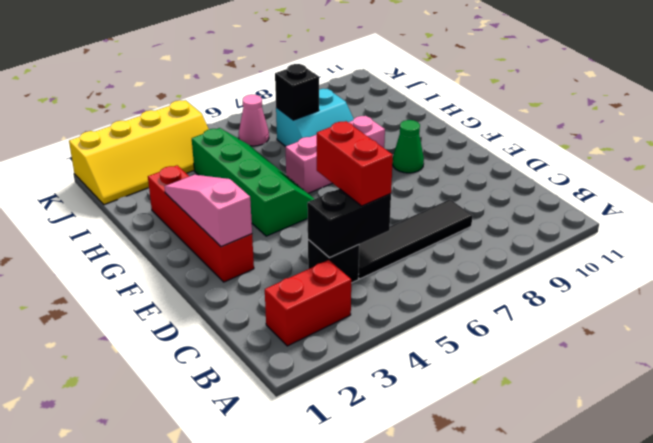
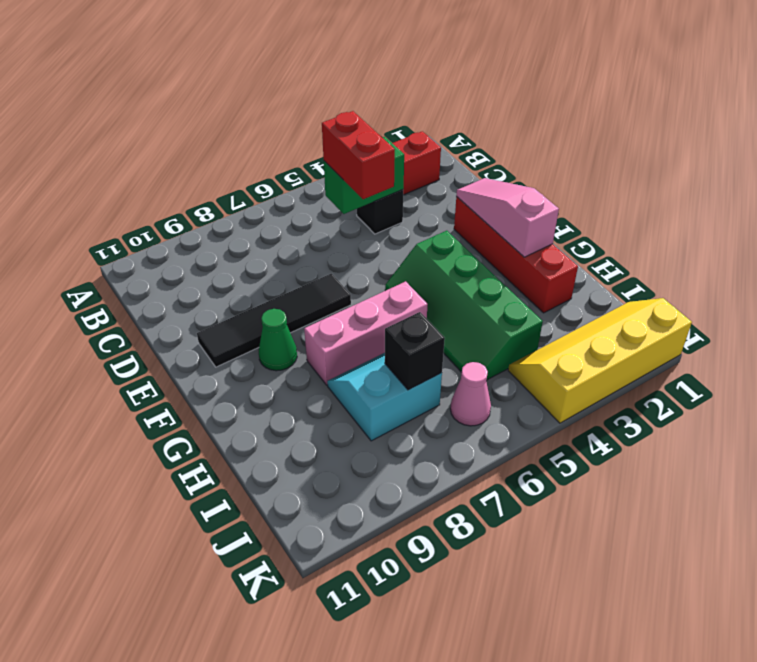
black 1x2 brick [307,189,391,258] -> green 1x2 brick [324,137,404,214]
black 1x4 tile [358,199,472,279] -> black 1x4 tile moved to [197,273,351,367]
pink 1x3 slope [164,175,252,247] -> pink 1x3 slope turned to [456,178,559,257]

